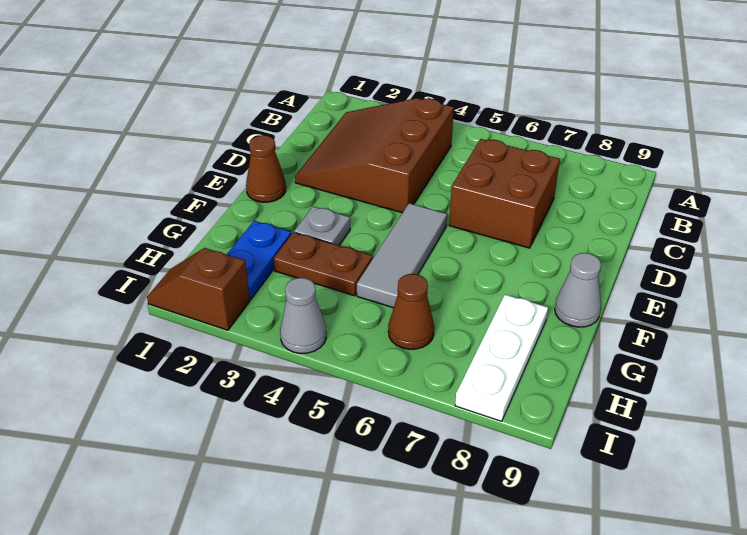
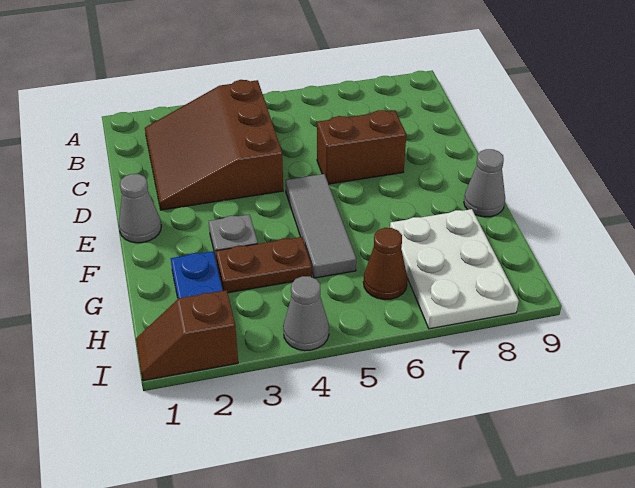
brown 2x2 brick [449,139,560,248] -> brown 1x2 brick [317,110,406,184]
brown 1x1 cone [246,135,286,202] -> grey 1x1 cone [119,174,161,243]
white 1x3 plate [455,295,548,421] -> white 2x3 plate [390,209,519,329]

